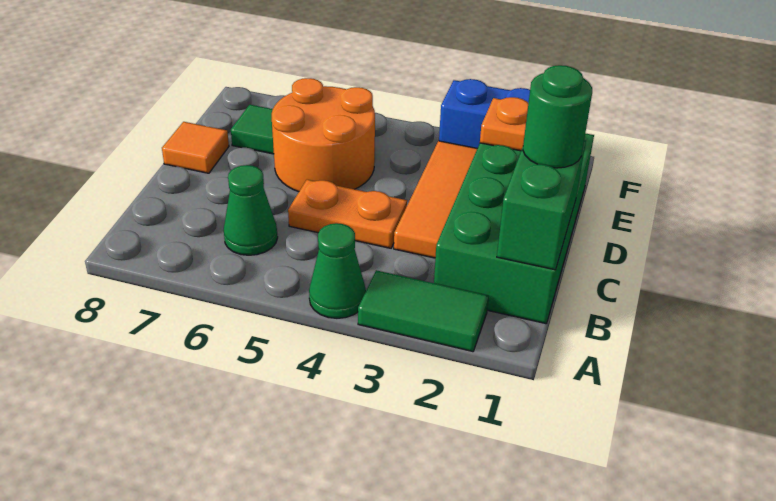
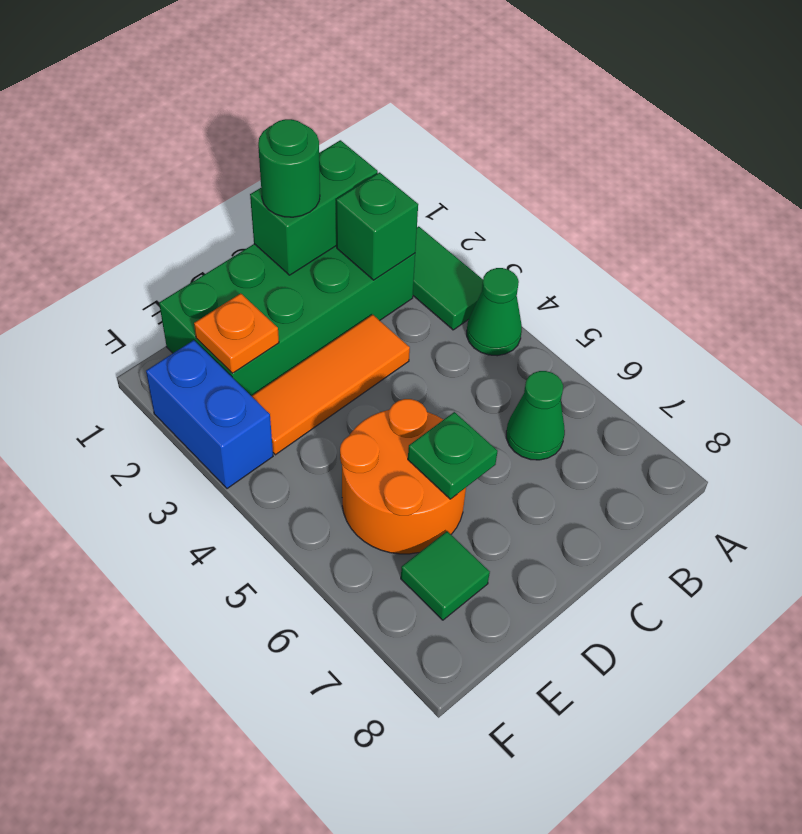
none -> green 1x1 brick [336,172,418,280]
orange 1x2 plate [288,180,407,248] -> none
none -> green 1x1 plate [408,412,498,499]
orange 1x1 tile [162,122,229,173] -> none

